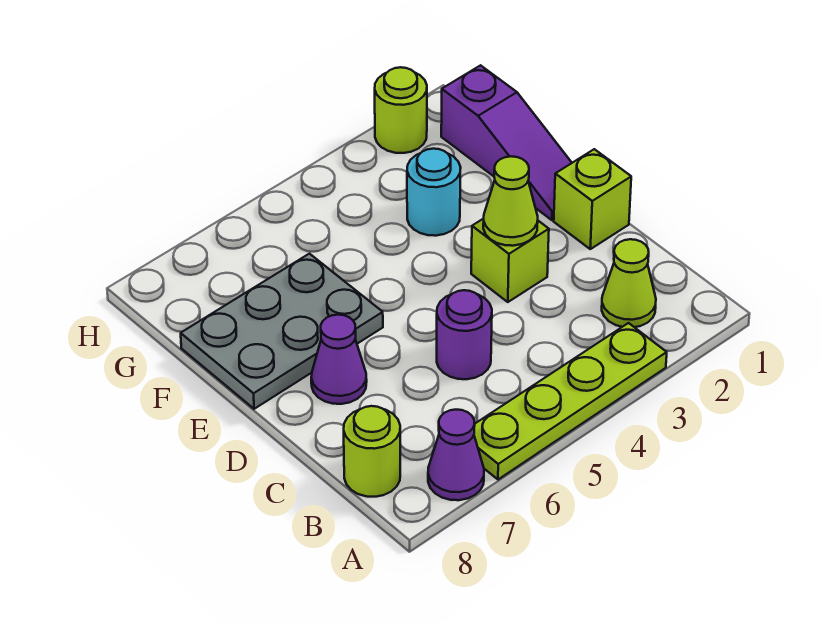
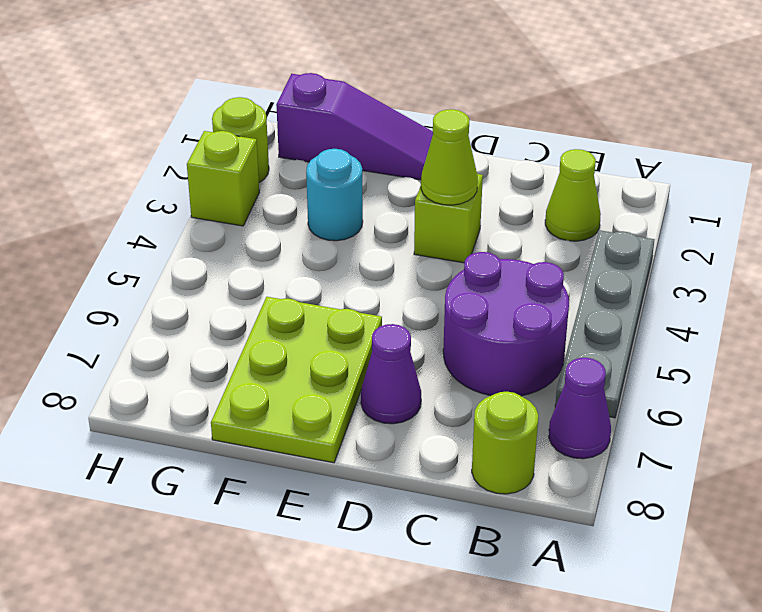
lime 1x4 plate [474,323,667,479] -> grey 1x4 plate [555,230,655,418]
purple 1x1 round brick [437,290,492,379] -> purple 2x2 round brick [443,252,569,396]
lime 1x1 brick [554,149,631,249] -> lime 1x1 brick moved to [187,131,259,226]
grey 2x3 plate [181,254,383,409] -> lime 2x3 plate [211,297,382,463]

